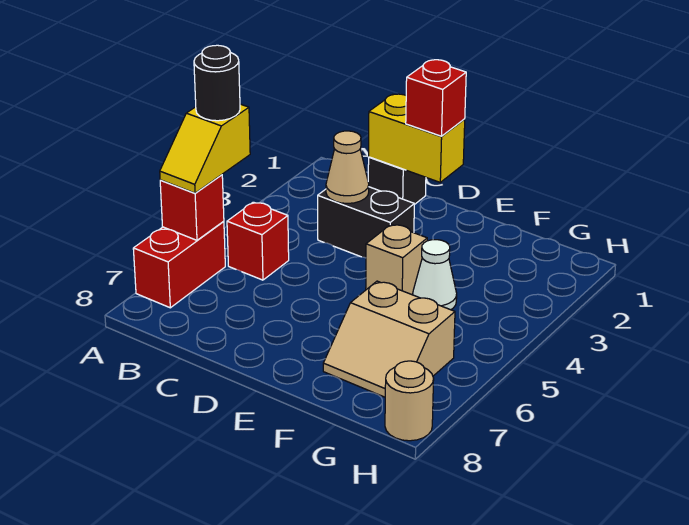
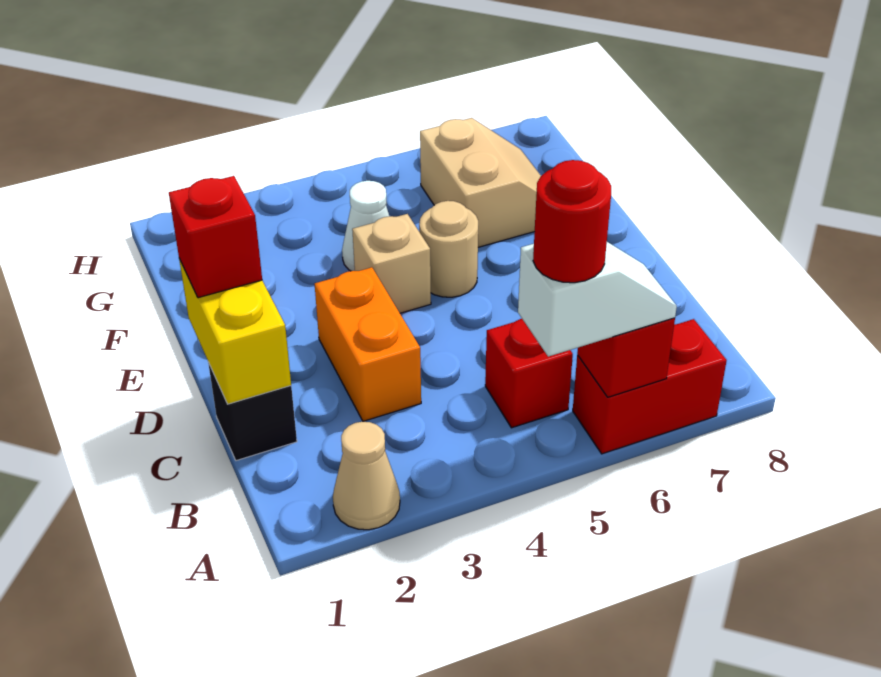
yellow 1x2 slope [160,104,250,193] -> white 1x2 slope [518,242,677,357]
black 1x1 round brick [194,45,240,121] -> red 1x1 round brick [533,160,611,283]
black 1x2 brick [318,187,414,258] -> orange 1x2 brick [315,267,421,421]
tan 1x1 cone [326,131,369,203] -> tan 1x1 cone moved to [333,422,400,530]
tan 1x1 round brick [385,361,434,441] -> tan 1x1 round brick moved to [419,201,478,297]

